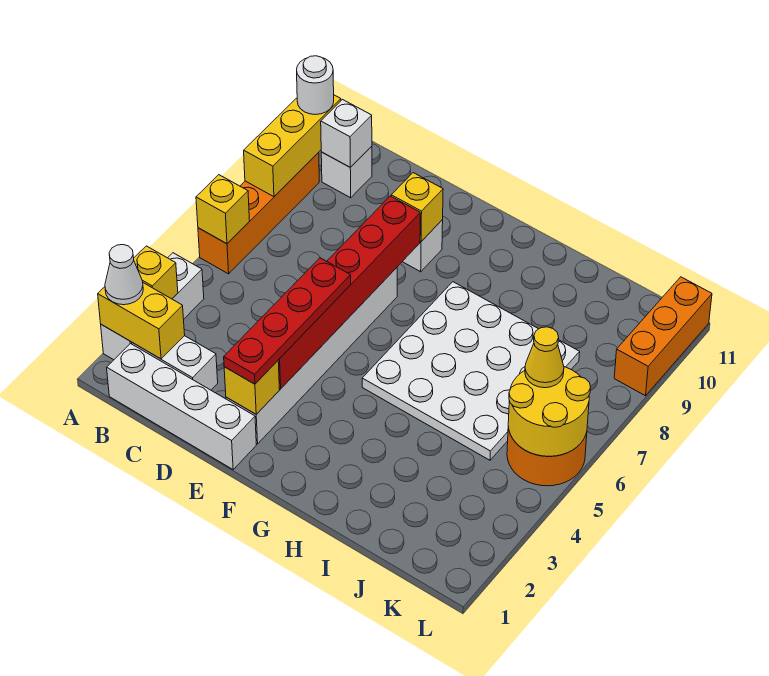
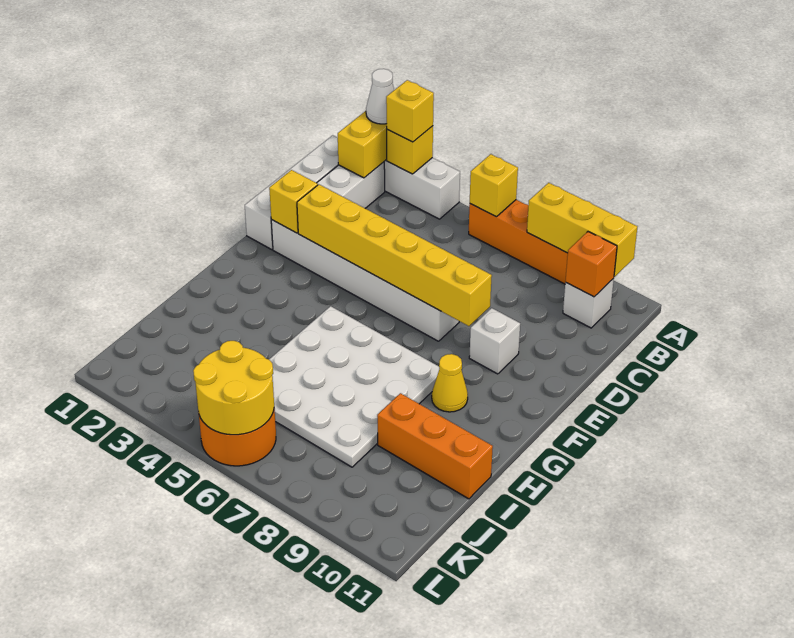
white 1x1 round brick [297,56,334,115] -> none
white 1x1 brick [321,100,372,168] -> orange 1x1 brick [565,232,617,297]
red 1x4 plate [224,258,351,384] -> none
red 1x6 brick [278,196,420,389] -> yellow 1x6 brick [297,185,492,326]
yellow 1x1 brick [391,173,443,242] -> yellow 1x1 brick moved to [386,80,434,142]
yellow 1x1 cone [525,327,564,388] -> yellow 1x1 cone moved to [432,354,468,412]
orange 1x3 brick [614,277,712,396] -> orange 1x3 brick moved to [377,393,493,499]

